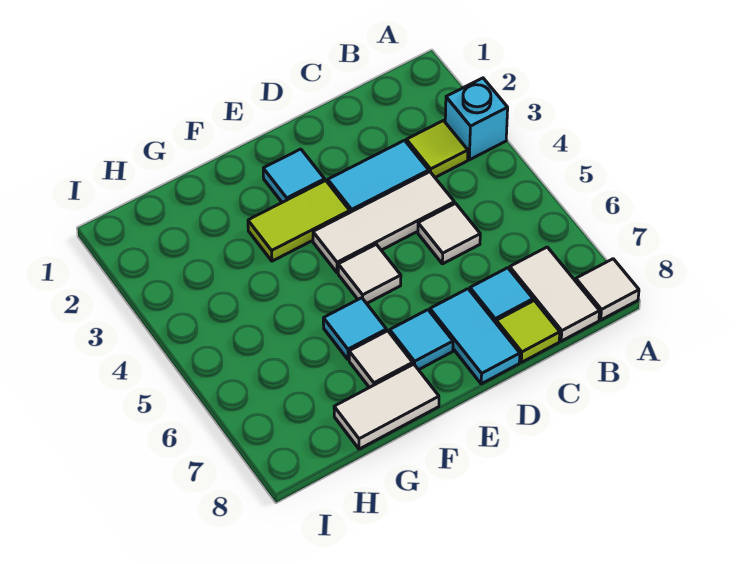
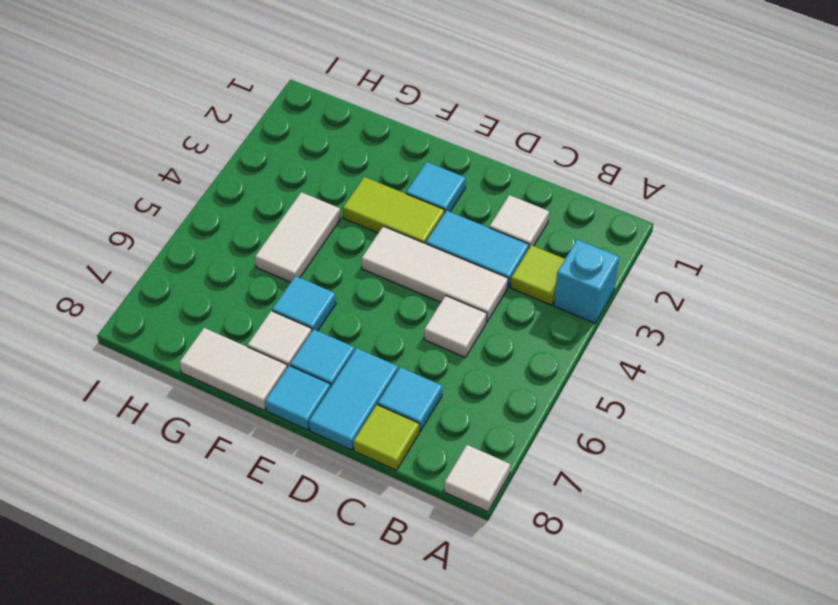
white 1x2 tile [510,247,600,341] -> white 1x2 tile moved to [255,192,340,282]
white 1x1 tile [338,244,401,303] -> white 1x1 tile moved to [489,195,549,247]
none -> cyan 1x1 tile [265,366,331,430]

